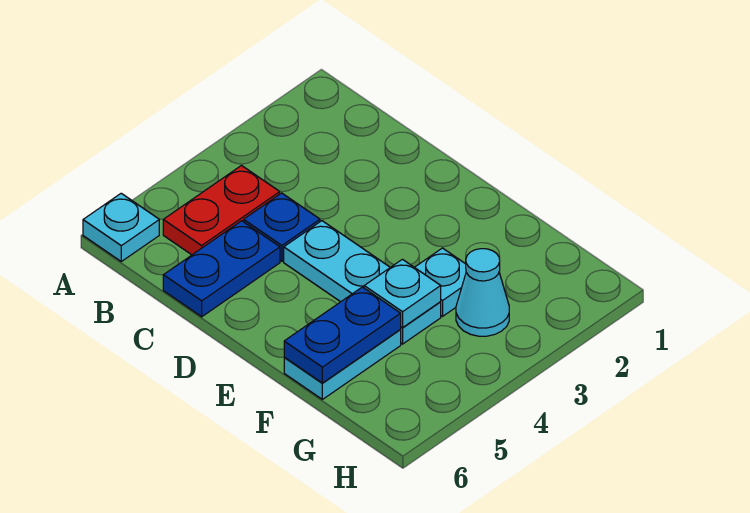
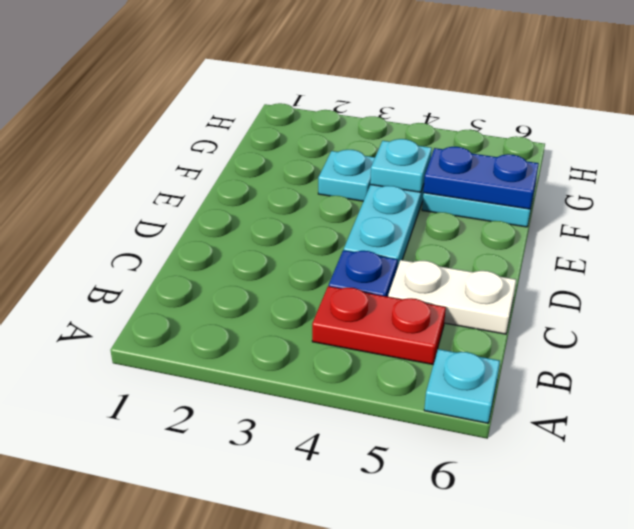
blue 1x2 plate [163,221,280,317] -> white 1x2 plate [388,260,516,334]
cyan 1x1 cone [456,249,509,336] -> none

